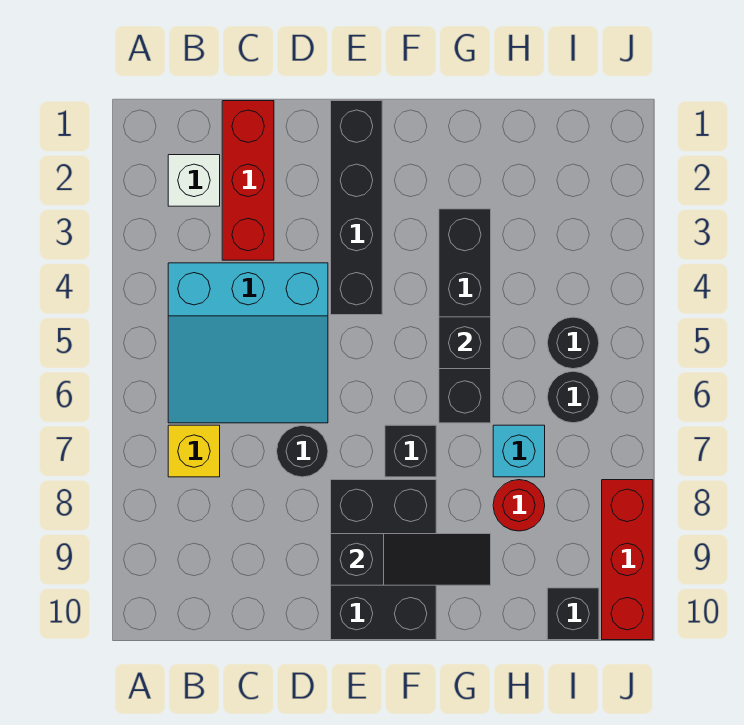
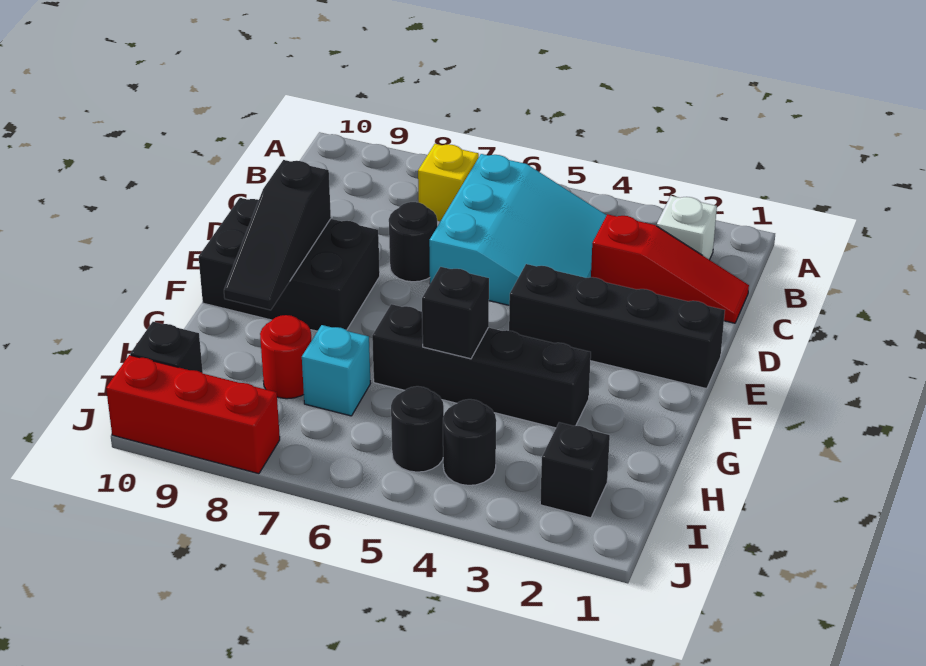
cyan 3x3 slope [168,263,328,423] -> cyan 3x3 slope turned to [429,154,607,305]
red 1x3 brick [222,101,274,260] -> red 1x3 slope [591,214,749,323]
black 1x1 brick [385,425,436,477] -> black 1x1 brick moved to [540,422,610,518]
black 1x1 round brick [547,371,599,423] -> black 1x1 round brick moved to [443,399,496,485]

